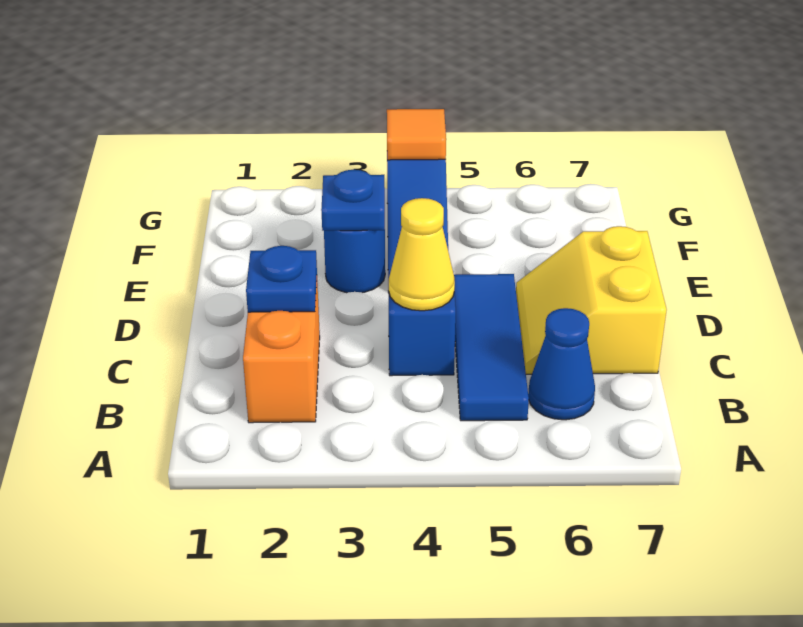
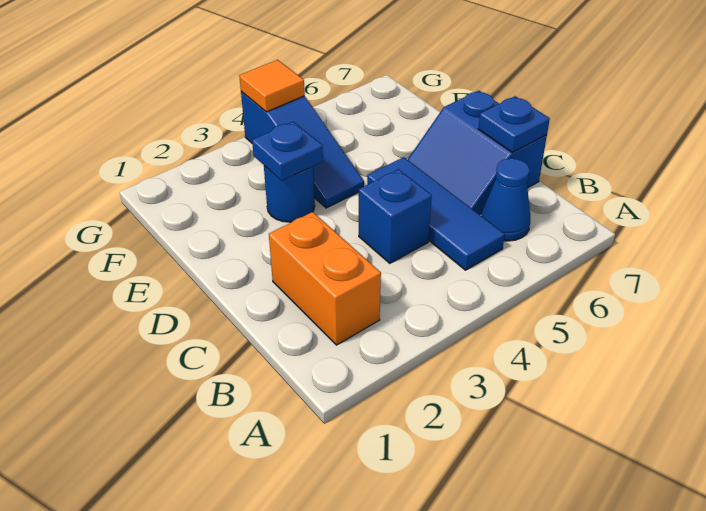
blue 1x1 plate [246,246,317,312] -> blue 1x1 plate moved to [478,96,550,152]
yellow 1x1 cone [388,198,455,311] -> none
yellow 2x2 slope [516,226,667,374] -> blue 2x2 slope [408,91,547,214]

